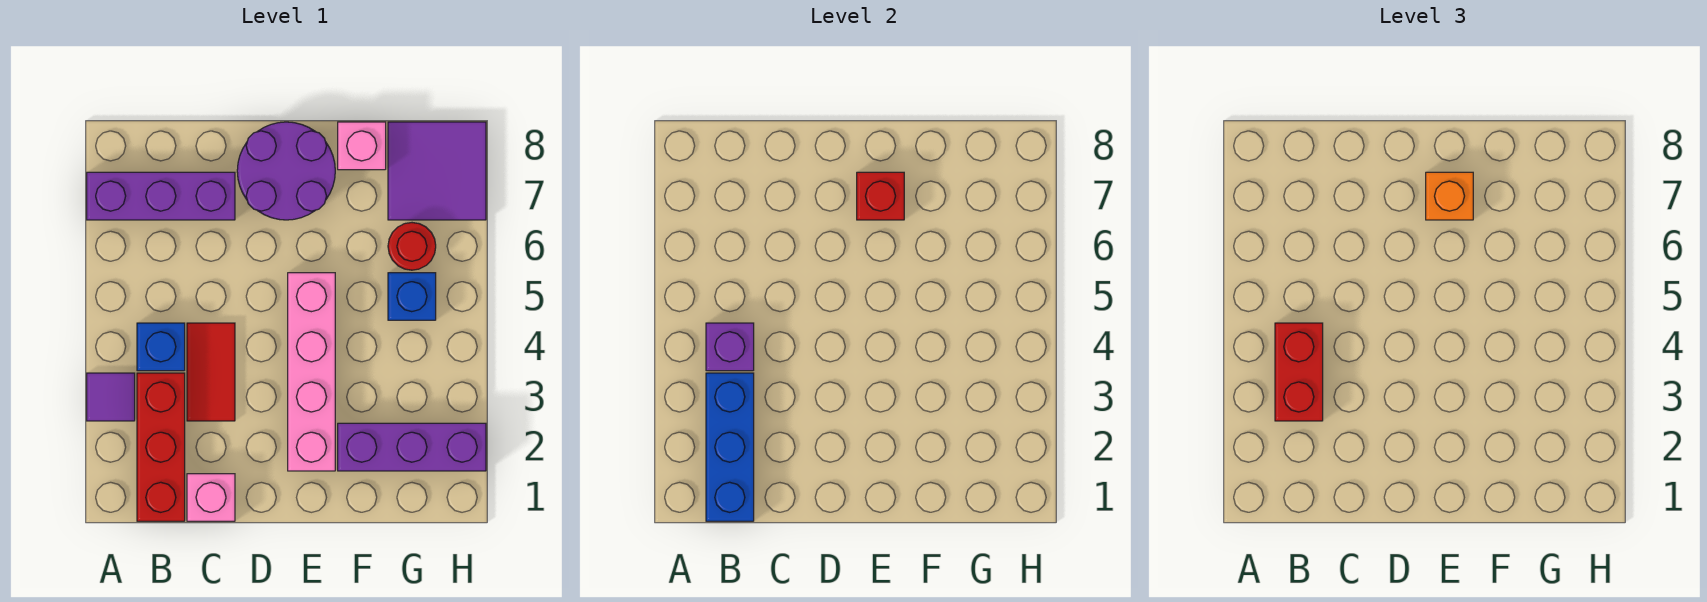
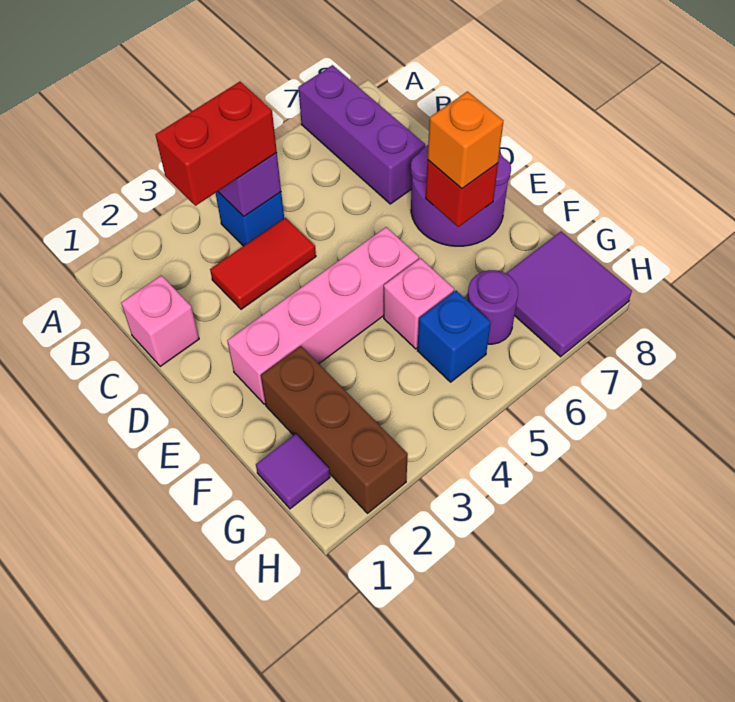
purple 1x1 tile [87,373,135,421] -> purple 1x1 tile moved to [256,434,330,509]
red 1x3 brick [137,373,185,521] -> none
blue 1x3 brick [706,373,754,521] -> none
purple 1x3 brick [338,423,486,471] -> brown 1x3 brick [261,346,408,513]
pink 1x1 brick [338,122,386,170] -> pink 1x1 brick moved to [384,258,454,349]
red 1x1 round brick [388,223,436,270] -> purple 1x1 round brick [467,270,518,344]

